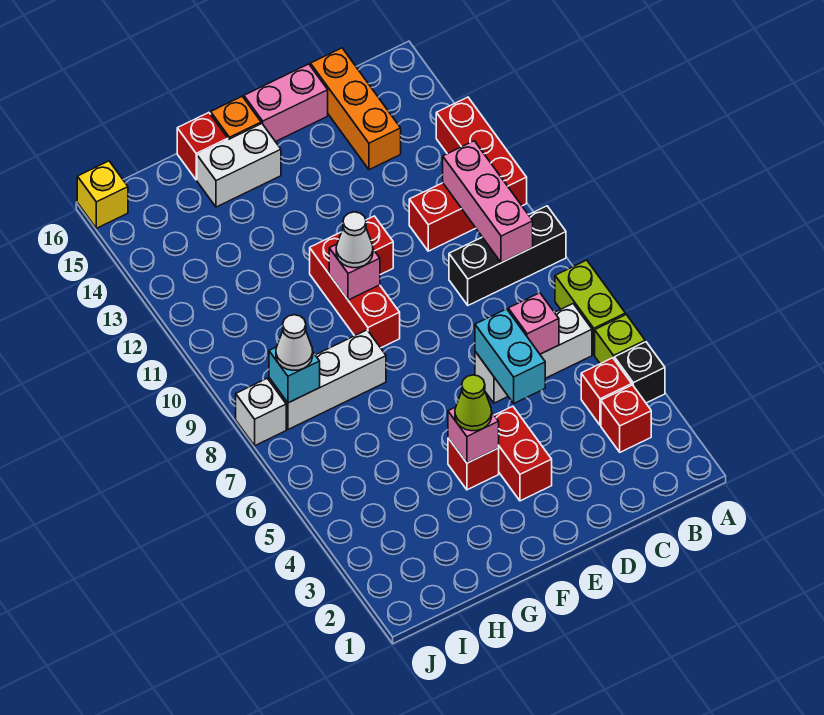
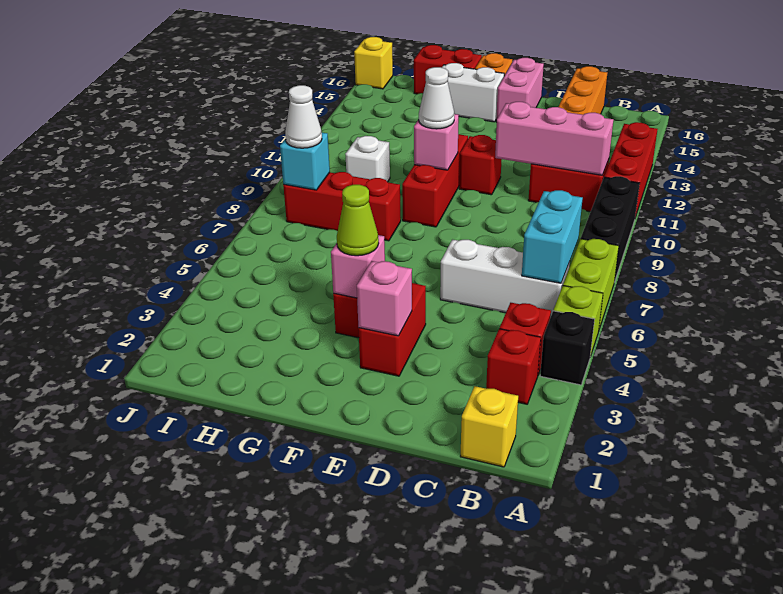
black 1x3 brick [449,206,566,305] -> black 1x3 brick turned to [581,176,640,282]
none -> yellow 1x1 brick [460,386,518,467]
pink 1x3 brick [443,141,533,263] -> pink 1x3 brick turned to [495,102,613,175]
pink 1x1 brick [508,293,559,354] -> pink 1x1 brick moved to [357,261,412,336]
cyan 1x2 brick [475,309,545,403] -> cyan 1x2 brick moved to [522,190,583,283]
pink 1x2 brick [244,64,328,142] -> pink 1x2 brick turned to [496,58,544,122]
white 1x3 brick [269,330,386,430] -> red 1x3 brick [283,172,401,241]
red 1x1 brick [177,113,228,180] -> red 1x2 brick [414,45,482,94]
white 1x1 brick [236,378,286,446] -> white 1x1 brick moved to [345,136,390,182]

